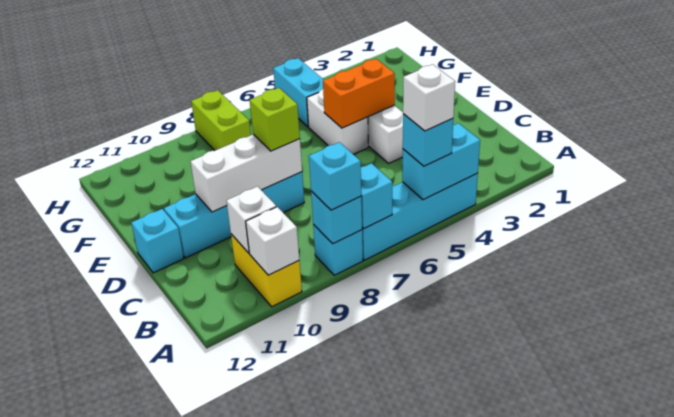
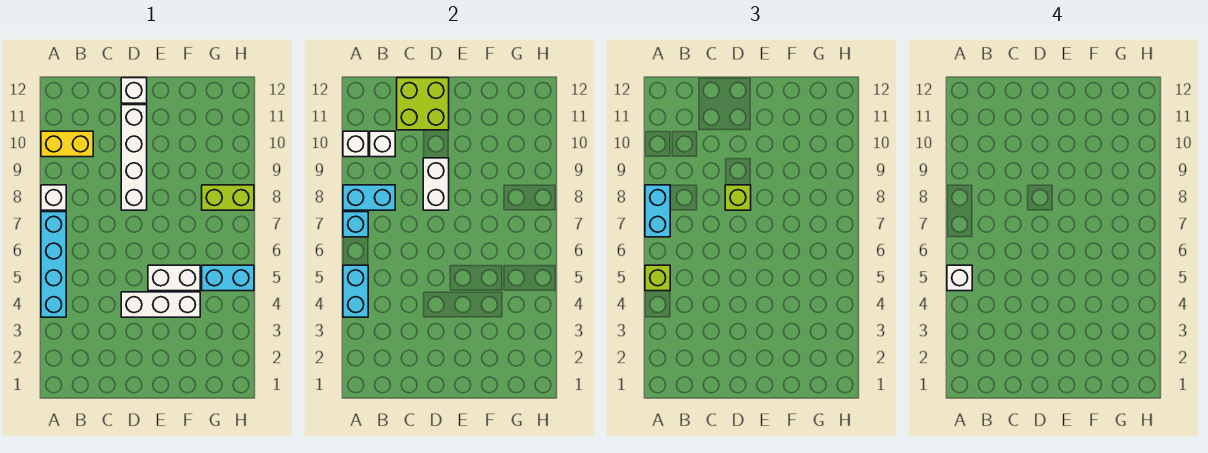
cyan 1x1 brick [403,114,453,166] -> lime 1x1 brick [645,265,670,291]
cyan 1x1 brick [313,225,363,275] -> white 1x1 brick [41,185,66,210]
cyan 1x1 brick [311,191,362,244] -> cyan 1x2 brick [343,185,395,210]
cyan 1x1 brick [309,142,361,210] -> cyan 1x2 brick [645,185,670,237]
none -> lime 2x2 brick [397,78,449,130]
cyan 1x4 brick [164,172,304,258] -> white 1x4 brick [121,105,147,210]
white 1x3 brick [190,134,302,212] -> white 1x2 brick [423,158,449,210]
cyan 1x1 brick [131,209,184,273] -> white 1x1 brick [121,78,147,103]
orange 1x2 brick [323,59,395,128] -> none

